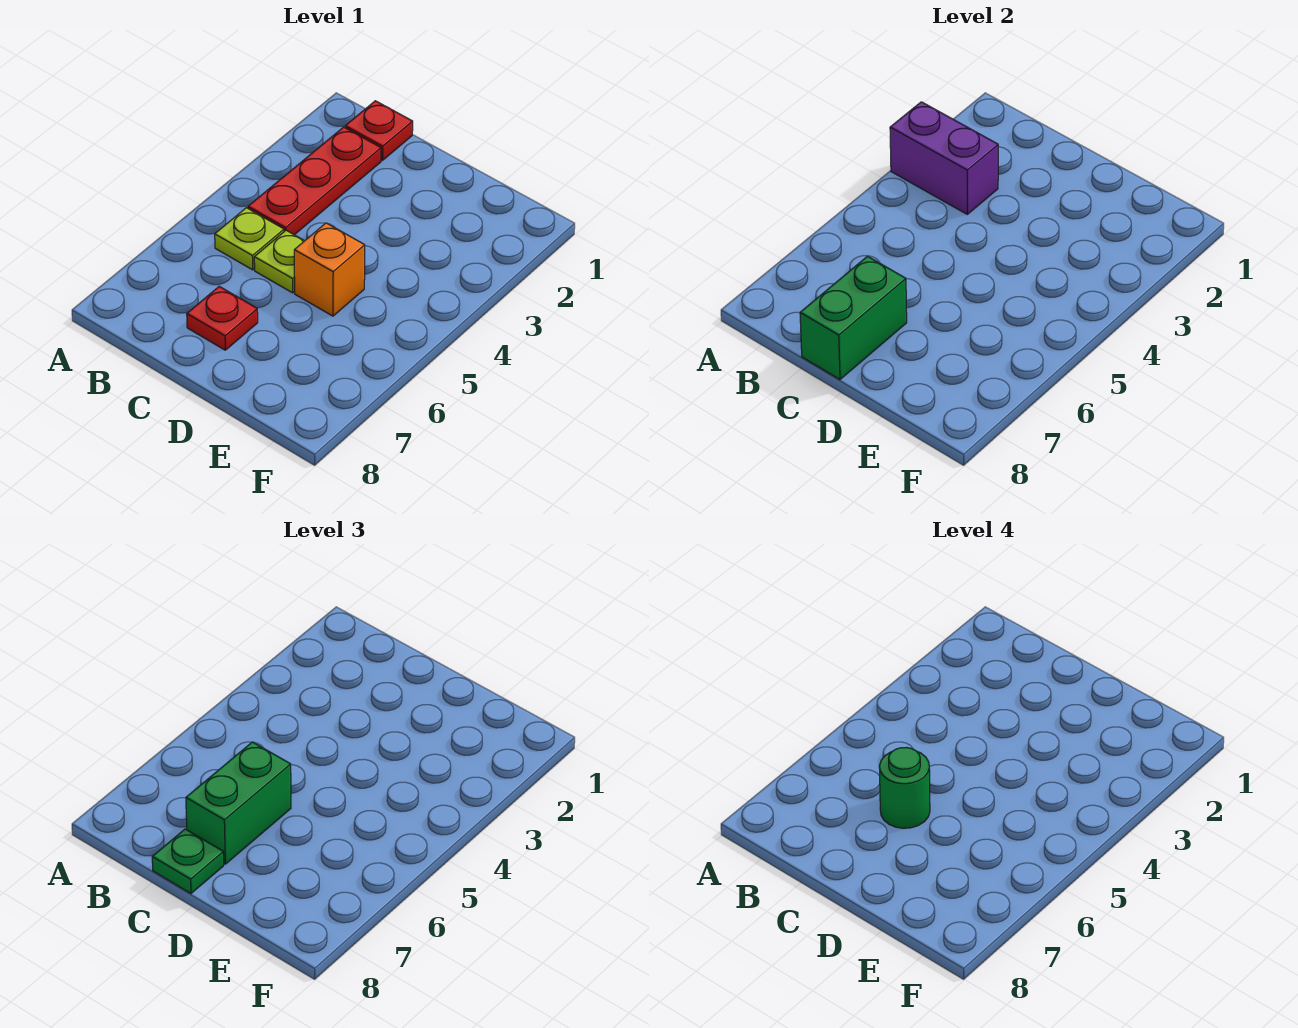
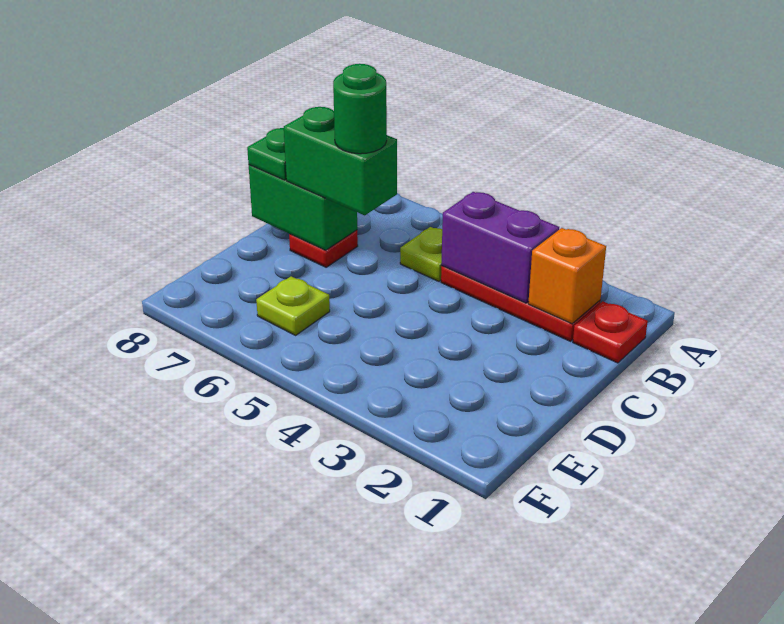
purple 1x2 brick [890,102,998,214] -> purple 1x2 brick turned to [441,192,559,303]
lime 1x1 plate [254,230,304,293] -> lime 1x1 plate moved to [256,276,330,335]
orange 1x1 brick [294,223,365,316] -> orange 1x1 brick moved to [528,228,606,324]

